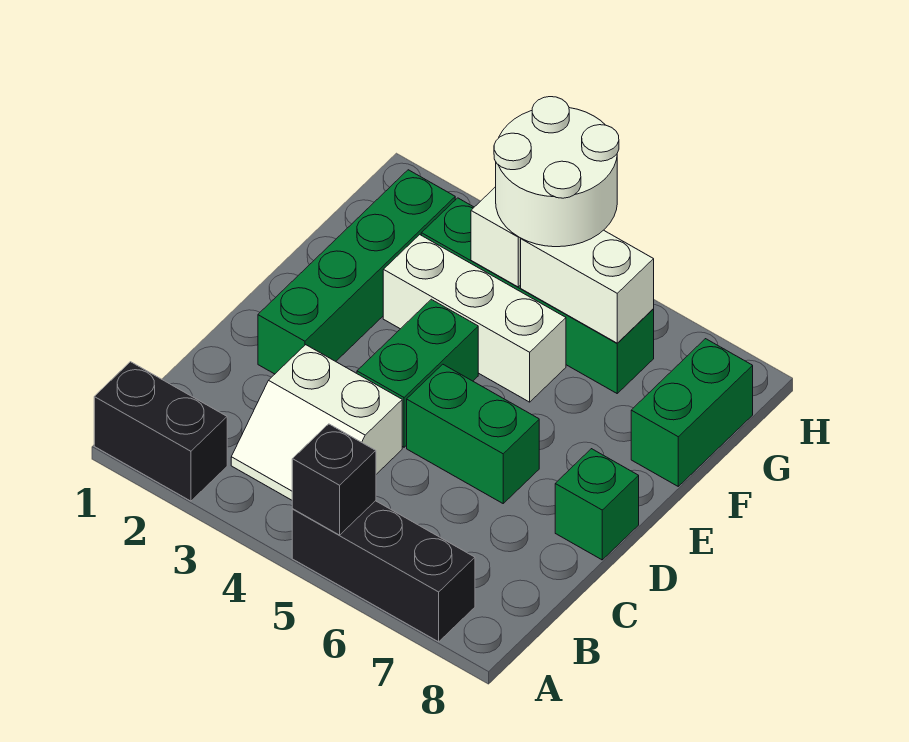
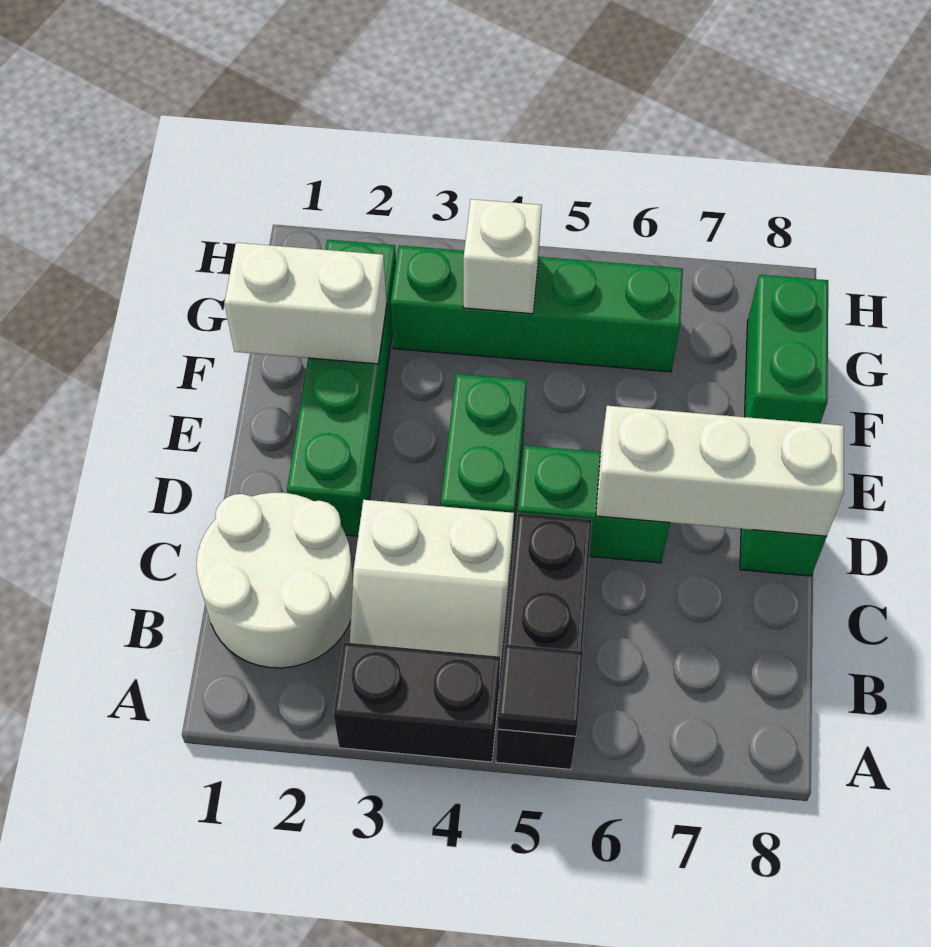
black 1x2 brick [94,362,227,501] -> black 1x2 brick moved to [333,642,500,762]
black 1x3 brick [292,501,475,642] -> black 1x3 brick turned to [496,513,592,769]
black 1x1 brick [292,424,376,535] -> black 1x1 tile [497,644,583,736]
white 1x3 brick [383,235,566,402] -> white 1x3 brick moved to [596,406,844,536]
white 2x2 round brick [494,97,619,247] -> white 2x2 round brick moved to [196,493,353,668]
white 1x2 brick [521,230,654,343] -> white 1x2 brick moved to [224,243,387,364]

